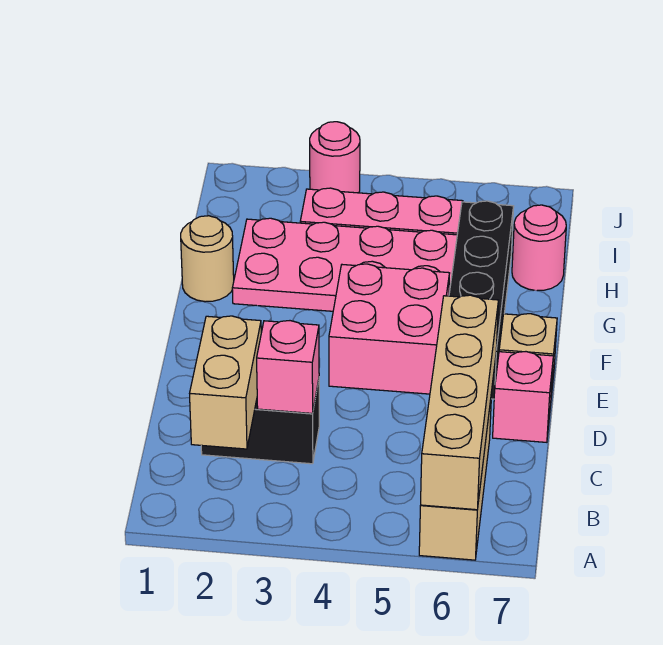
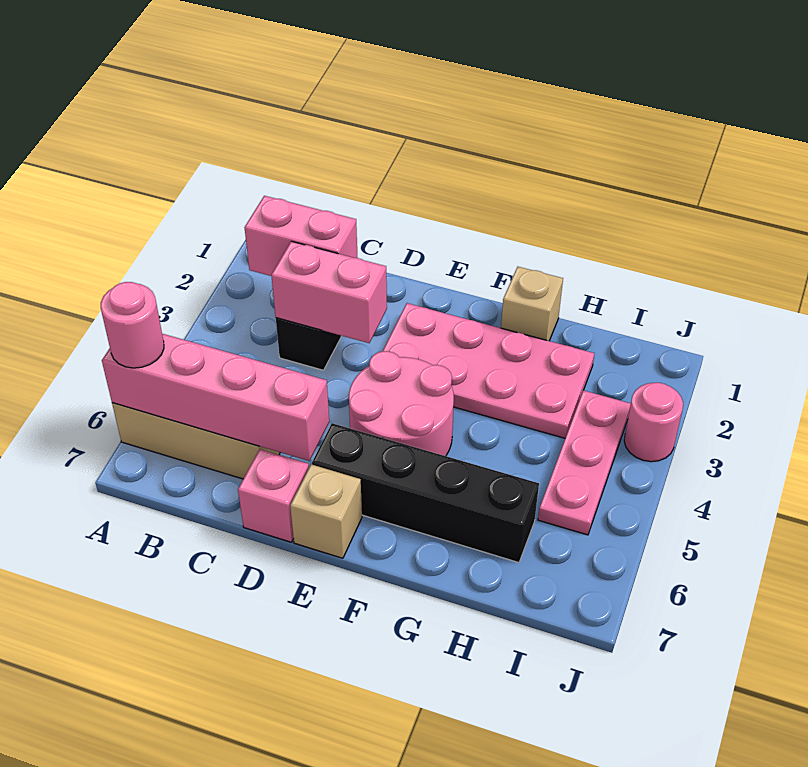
tan 1x4 brick [421,295,498,510] -> pink 1x4 brick [102,334,329,461]
tan 1x2 brick [190,316,261,449] -> pink 1x2 brick [245,196,358,276]
pink 1x1 brick [257,321,319,414] -> pink 1x2 brick [271,241,387,343]
pink 2x2 brick [329,264,450,394] -> pink 2x2 round brick [349,351,454,456]
tan 1x1 round brick [181,216,234,302] -> tan 1x1 brick [501,267,563,341]
pink 2x4 plate [232,218,457,311] -> pink 2x4 plate turned to [383,303,594,438]
pink 1x1 round brick [512,205,566,291] -> pink 1x1 round brick moved to [101,282,164,368]

